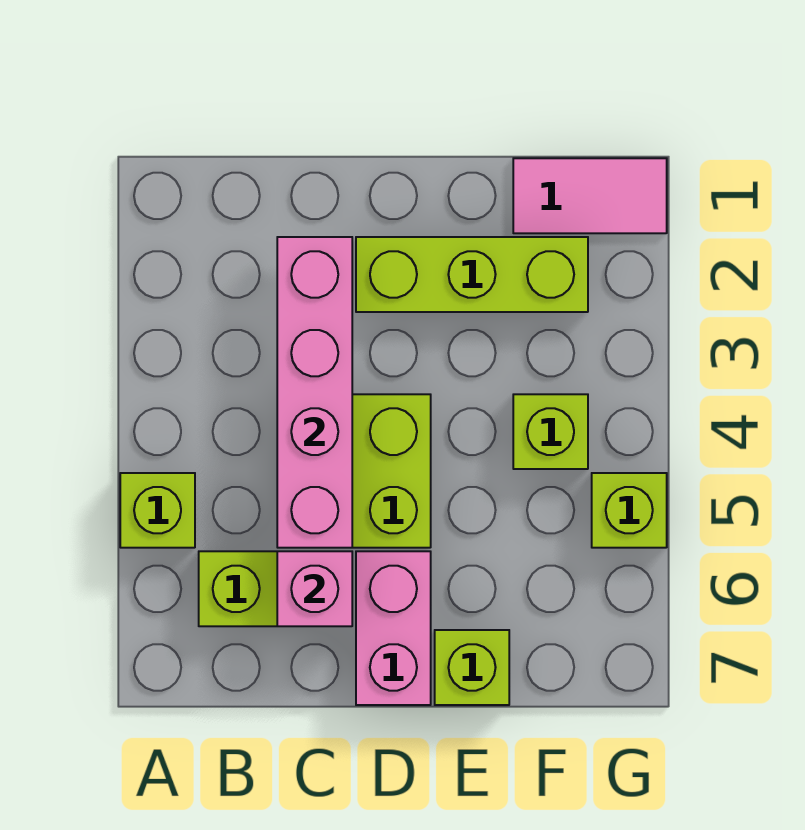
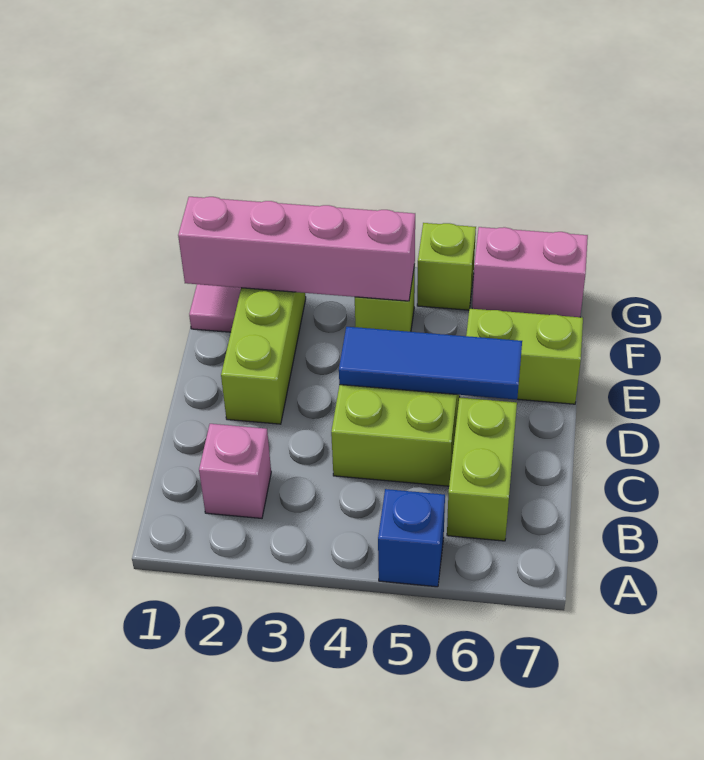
lime 1x1 brick [120,473,195,548] -> blue 1x1 brick [378,489,445,587]
pink 1x4 brick [277,237,352,548] -> pink 1x4 brick moved to [178,197,415,301]
pink 1x1 brick [277,551,352,626] -> pink 1x1 brick moved to [199,424,271,518]
none -> blue 1x3 tile [339,327,522,400]
pink 1x2 brick [356,551,431,705] -> pink 1x2 brick moved to [472,227,588,317]
lime 1x1 brick [435,630,509,705] -> lime 1x2 brick [466,309,583,404]

